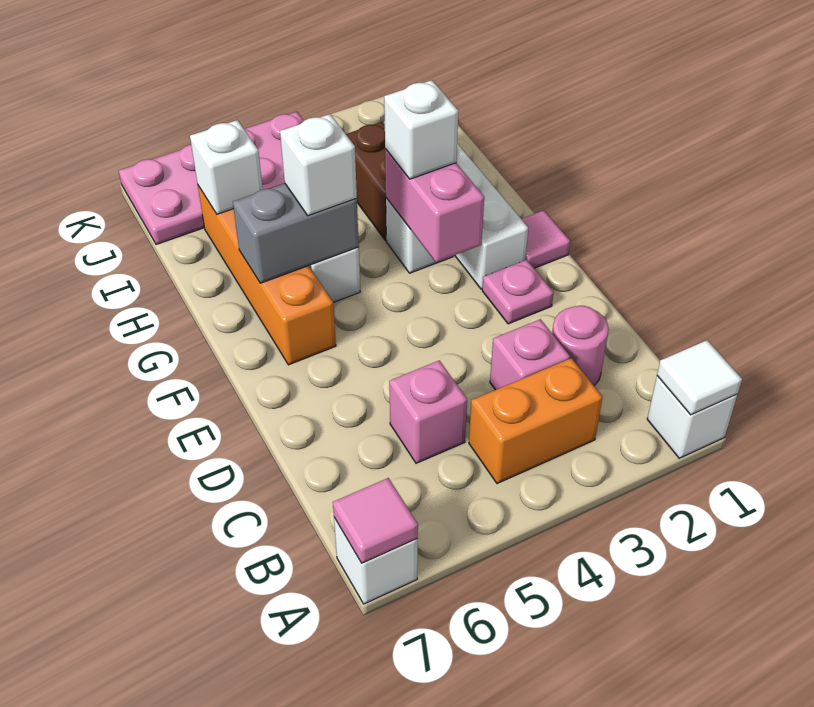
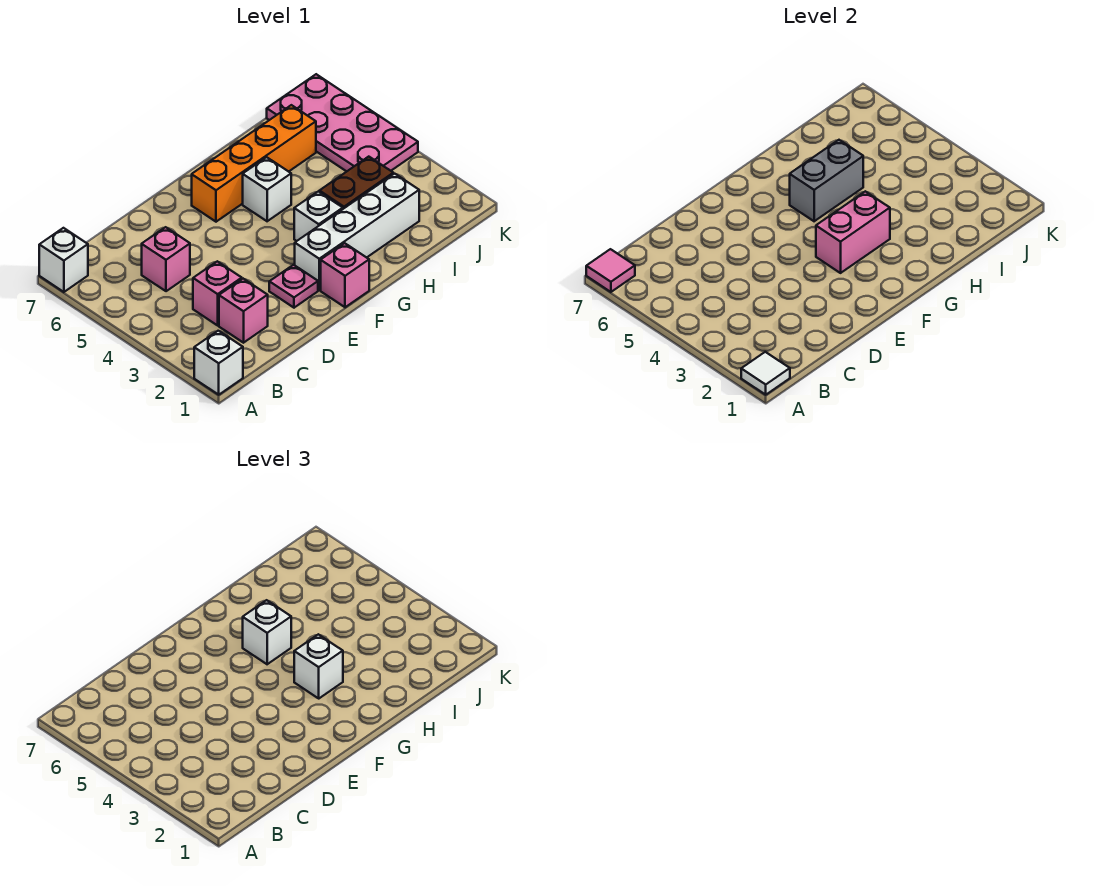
orange 1x2 brick [469,358,603,484] -> none
pink 1x1 round brick [552,306,609,385] -> pink 1x1 brick [219,279,268,343]
pink 1x1 tile [522,211,570,268] -> pink 1x1 brick [321,243,369,307]
grey 1x2 brick [233,184,359,283] -> grey 1x2 brick turned to [790,140,863,221]
white 1x1 brick [190,120,263,214] -> none

